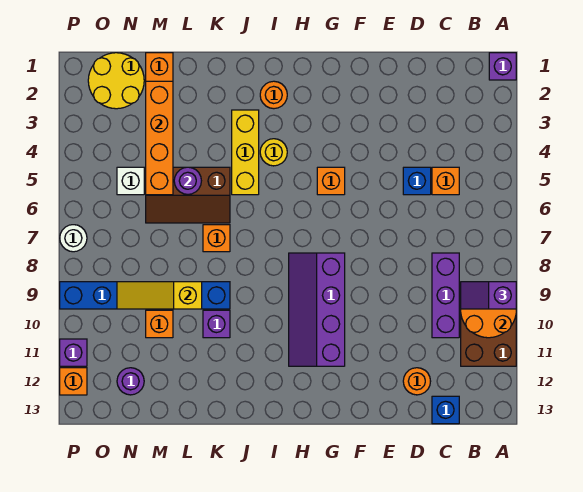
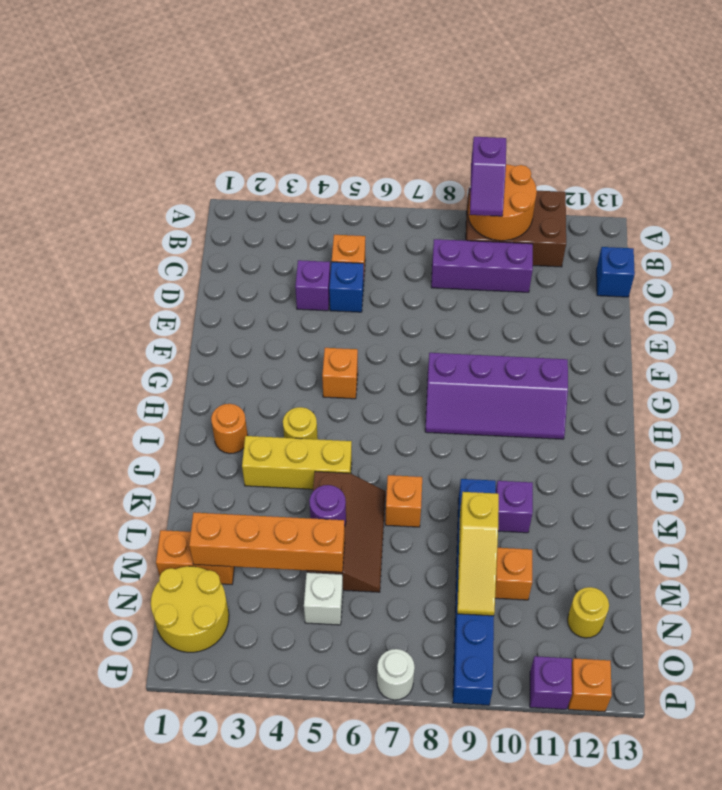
purple 1x1 brick [489,53,516,80] -> purple 1x1 brick moved to [295,260,330,311]
orange 1x1 round brick [403,368,431,395] -> none
purple 1x1 round brick [117,368,144,395] -> yellow 1x1 round brick [567,587,609,638]

